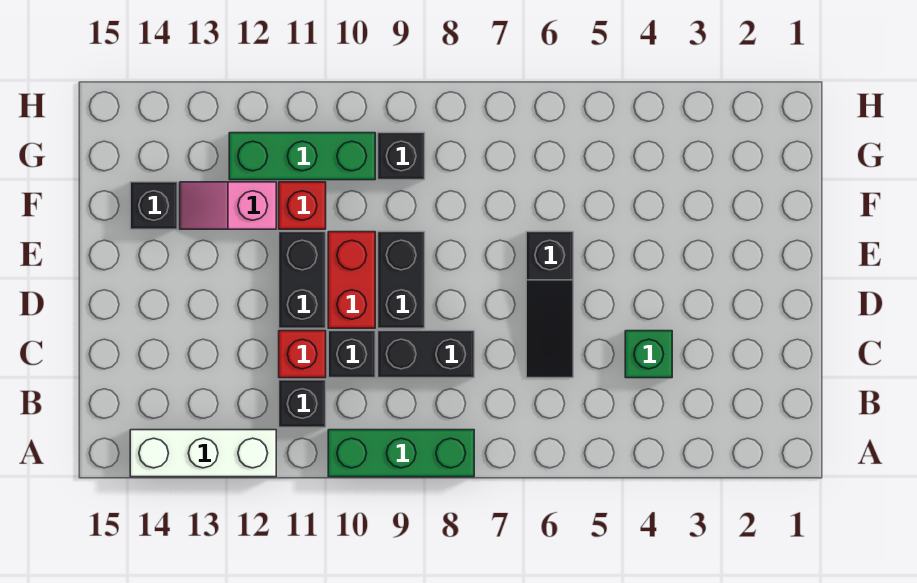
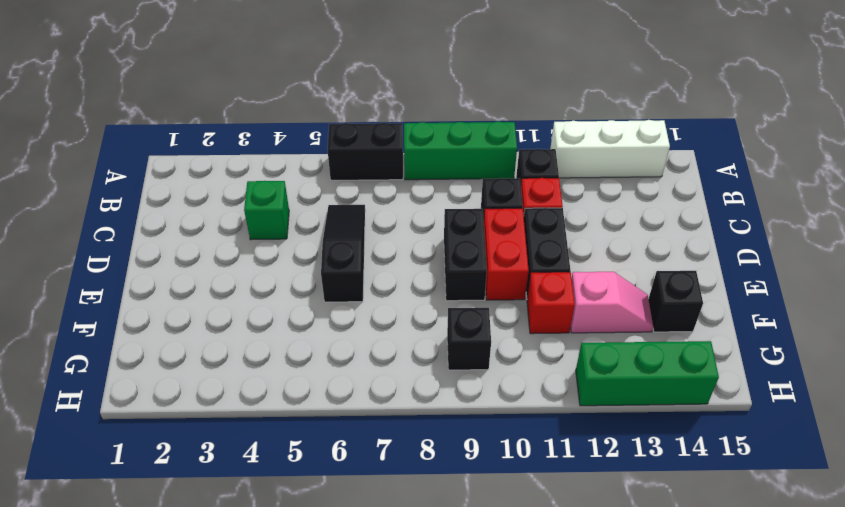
black 1x2 brick [378,331,474,378] -> black 1x2 brick moved to [328,123,403,180]
green 1x3 brick [229,133,375,180] -> green 1x3 brick moved to [576,341,719,406]

